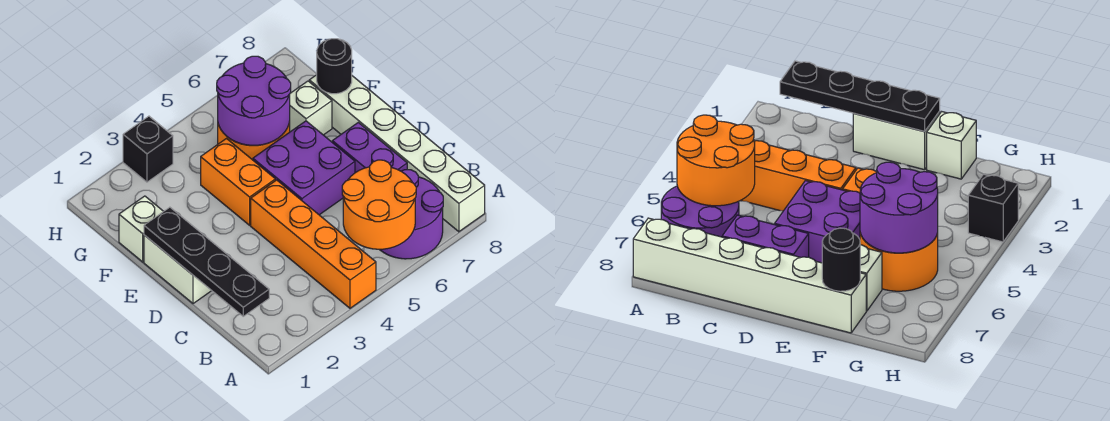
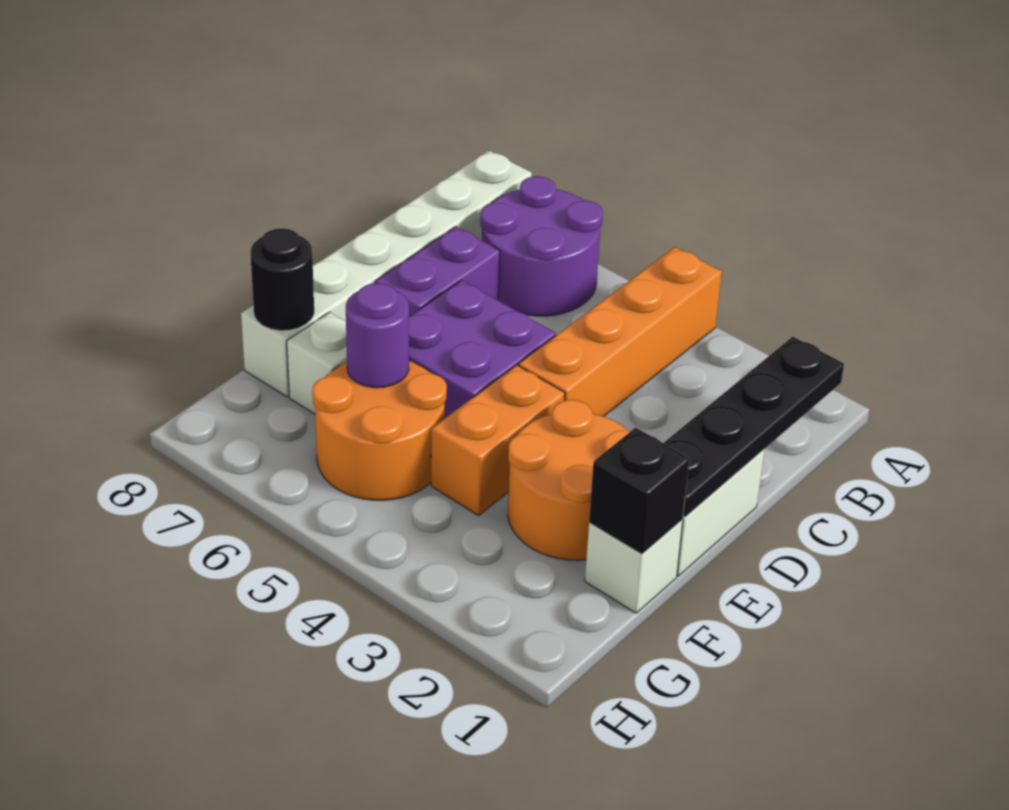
orange 2x2 round brick [342,160,416,249] -> orange 2x2 round brick moved to [508,400,631,560]
purple 2x2 round brick [217,56,291,145] -> purple 1x1 round brick [346,283,409,388]
black 1x1 brick [123,116,173,182] -> black 1x1 brick moved to [589,428,689,554]

